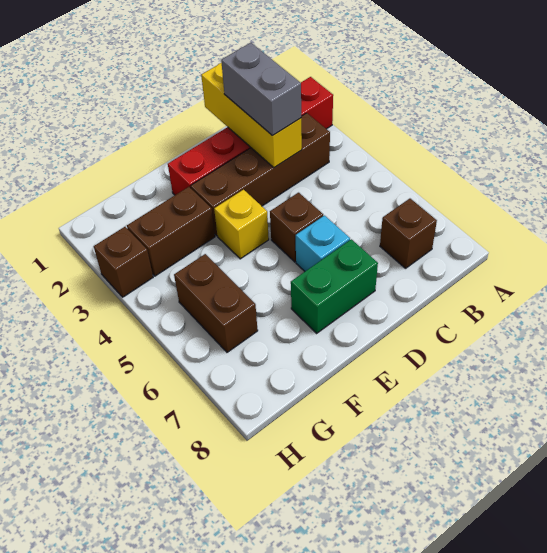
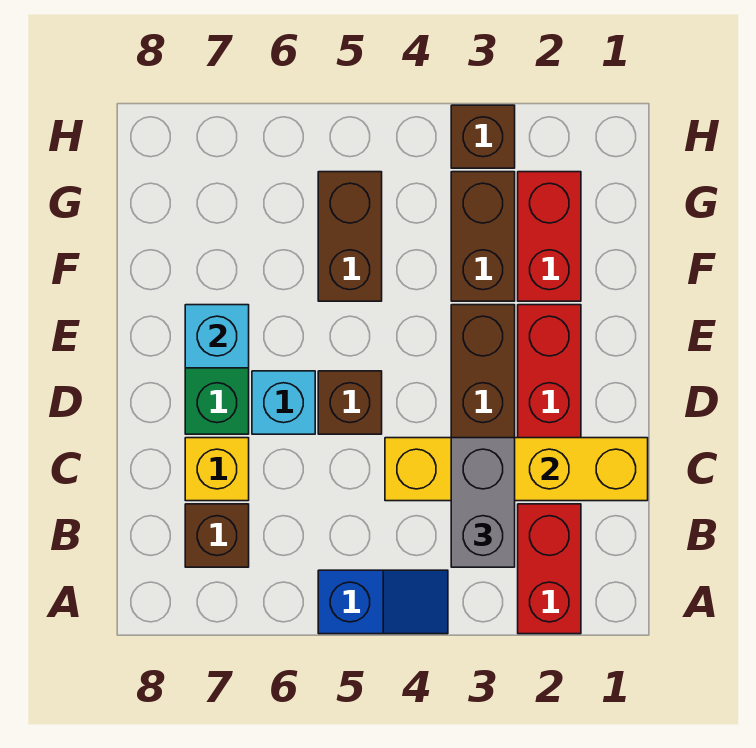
none -> blue 1x2 slope [318,570,448,634]
yellow 1x3 brick [201,63,302,168] -> yellow 1x4 brick [385,438,648,501]
grey 1x2 brick [221,43,301,136] -> grey 1x2 brick turned to [451,438,515,567]
yellow 1x1 brick [214,190,269,259] -> yellow 1x1 brick moved to [185,438,249,501]
none -> cyan 1x1 brick [185,305,249,368]
none -> red 1x2 brick [518,172,581,301]
brown 1x2 brick [174,254,258,352] -> brown 1x2 brick turned to [318,172,382,301]

